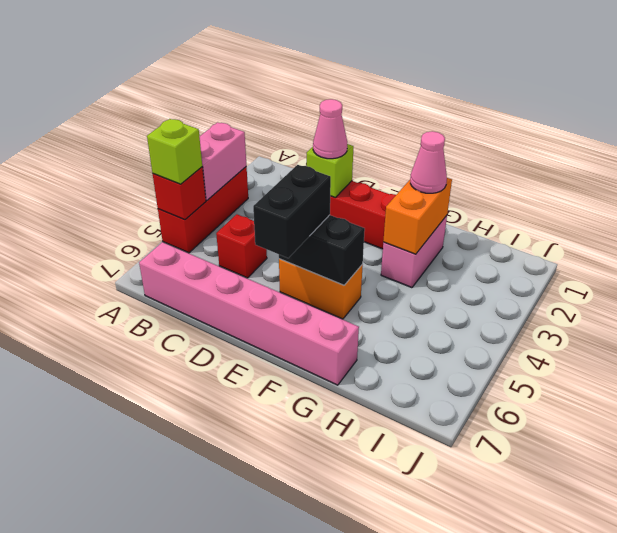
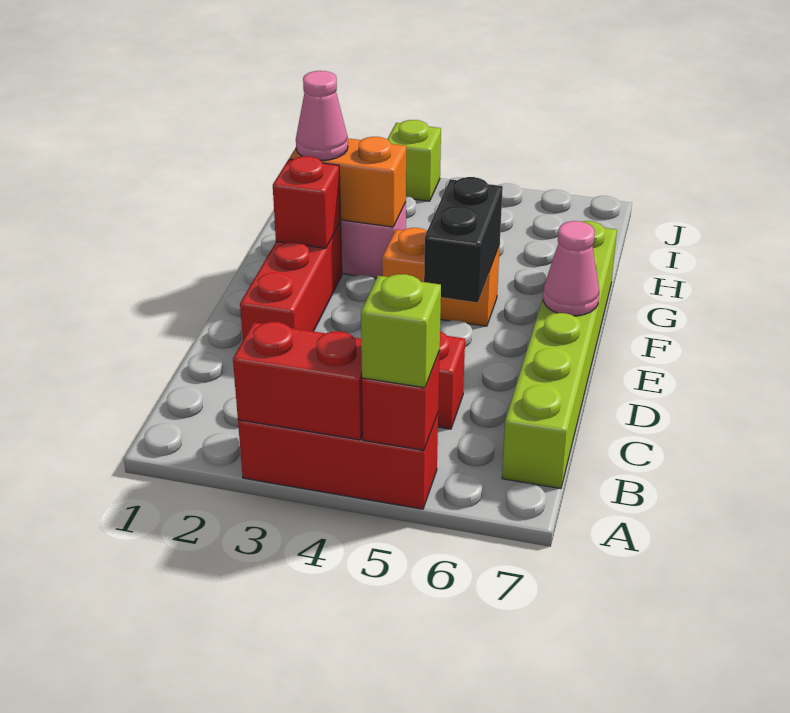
pink 1x2 brick [199,122,247,200] -> red 1x2 brick [233,322,363,440]
pink 1x6 brick [139,242,359,385] -> lime 1x6 brick [502,221,617,489]
lime 1x1 brick [307,144,353,197] -> lime 1x1 brick moved to [387,120,441,201]
pink 1x1 cone [313,99,347,159] -> pink 1x1 cone moved to [543,221,599,316]
orange 1x2 brick [279,259,363,319] -> orange 1x2 brick turned to [382,228,500,326]
black 1x2 brick [253,165,331,258] -> none
none -> red 1x1 brick [273,156,341,248]

